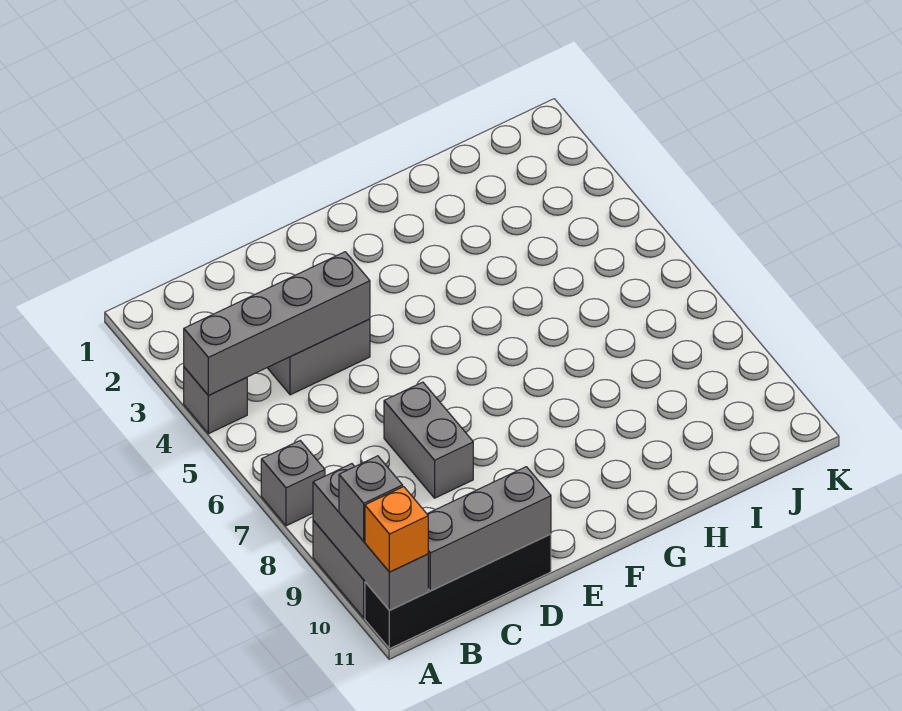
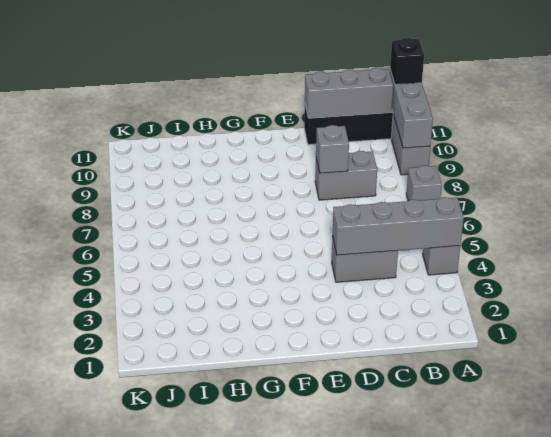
grey 1x1 brick [339,456,403,541] -> grey 1x1 brick moved to [316,125,349,173]
orange 1x1 brick [365,487,428,572] -> black 1x1 brick [390,38,424,85]
grey 1x2 brick [384,382,473,498] -> grey 1x2 brick turned to [315,151,377,200]

